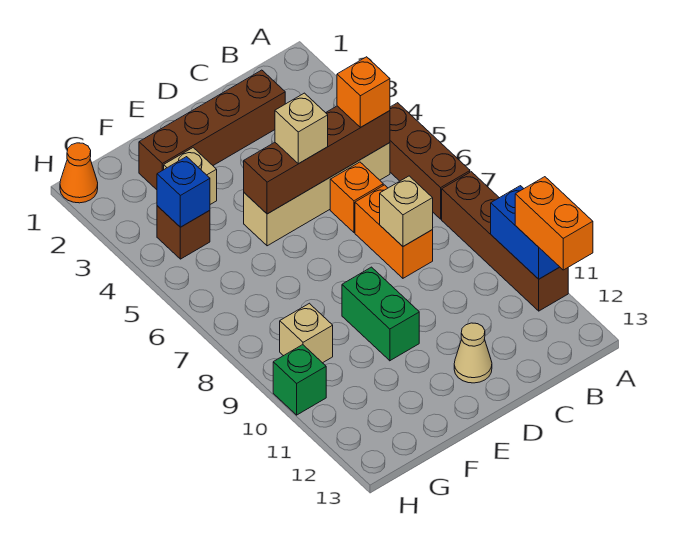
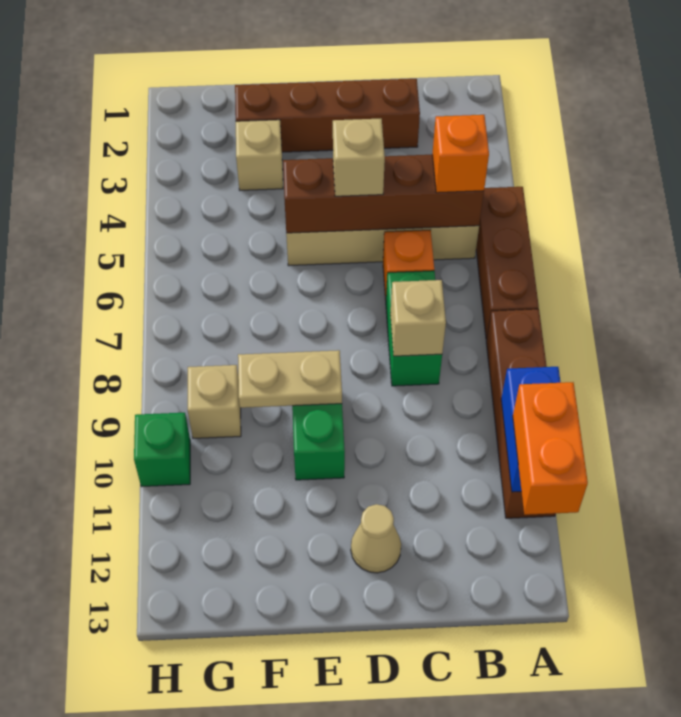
orange 1x2 brick [355,185,433,278] -> green 1x2 brick [386,271,442,386]
none -> tan 1x2 plate [238,350,342,408]
brown 1x1 brick [157,206,210,259] -> none
blue 1x1 brick [157,157,210,227] -> none
orange 1x1 cone [60,143,98,203] -> none

